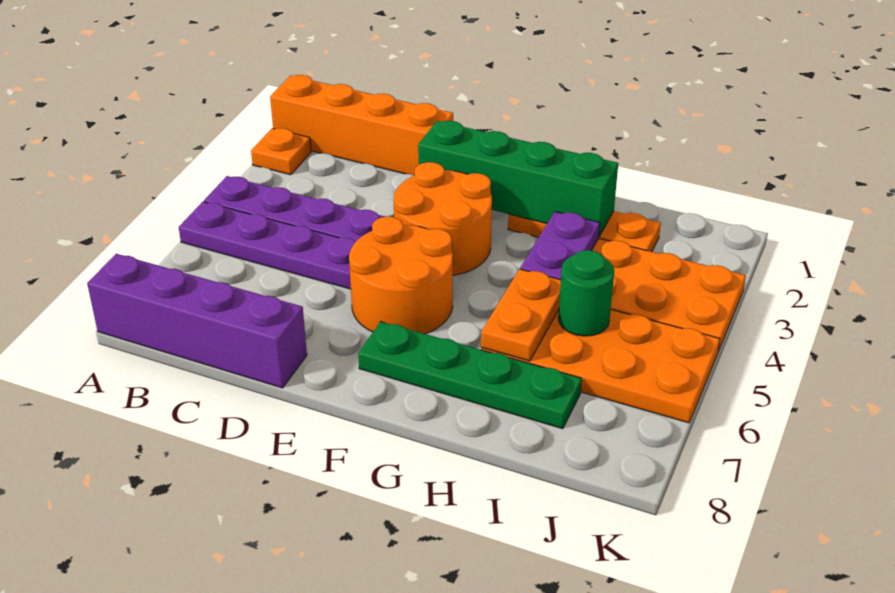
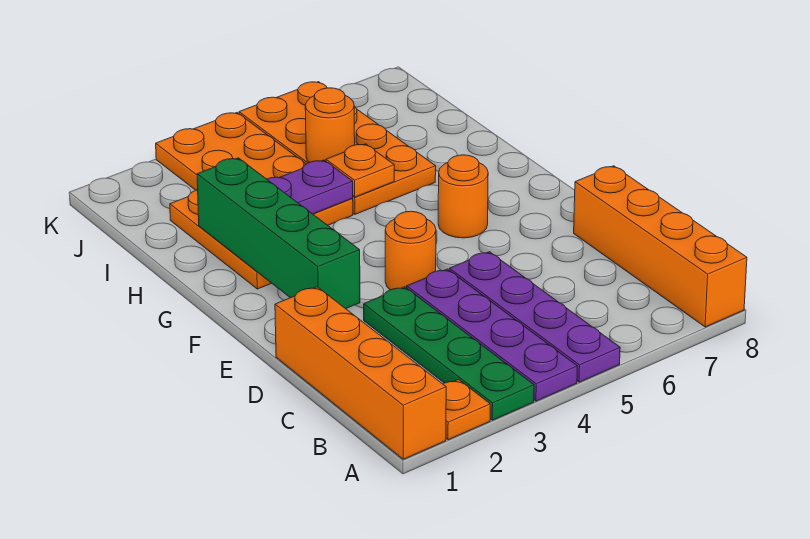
purple 1x4 brick [87,254,307,388] -> orange 1x4 brick [574,166,747,327]
orange 2x2 round brick [394,162,492,275] -> orange 1x1 round brick [385,211,436,290]
orange 2x2 round brick [349,217,453,334] -> orange 1x1 round brick [438,155,488,238]
green 1x4 plate [358,322,582,429] -> green 1x4 plate moved to [364,287,534,420]
orange 1x2 plate [481,269,561,361] -> orange 1x1 plate [326,144,394,197]
green 1x1 round brick [558,250,614,336] -> orange 1x1 round brick [305,88,355,162]

